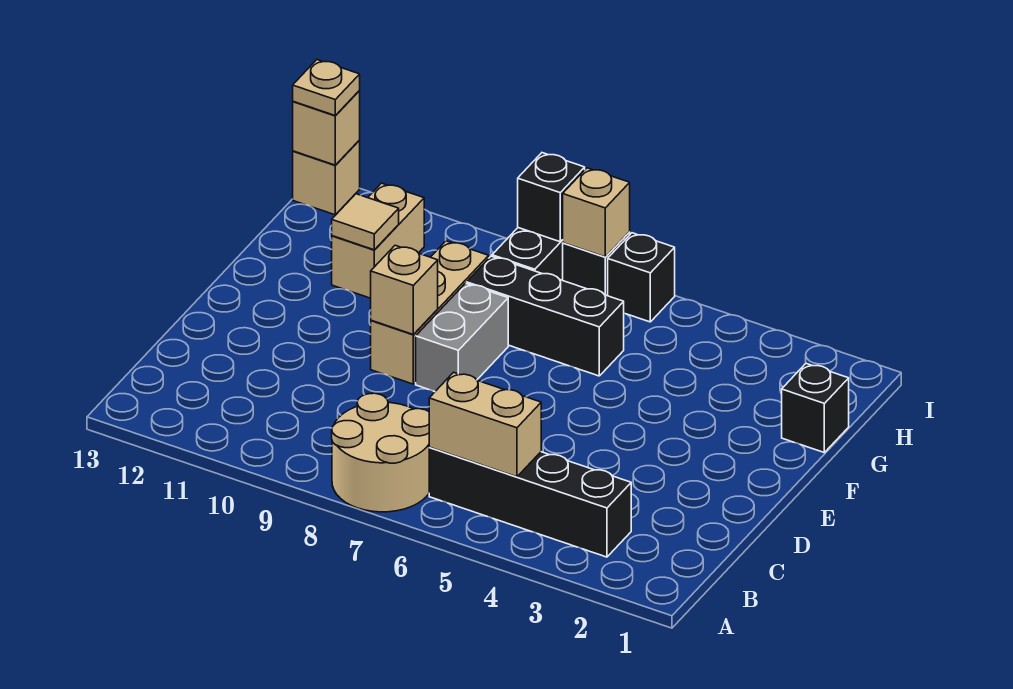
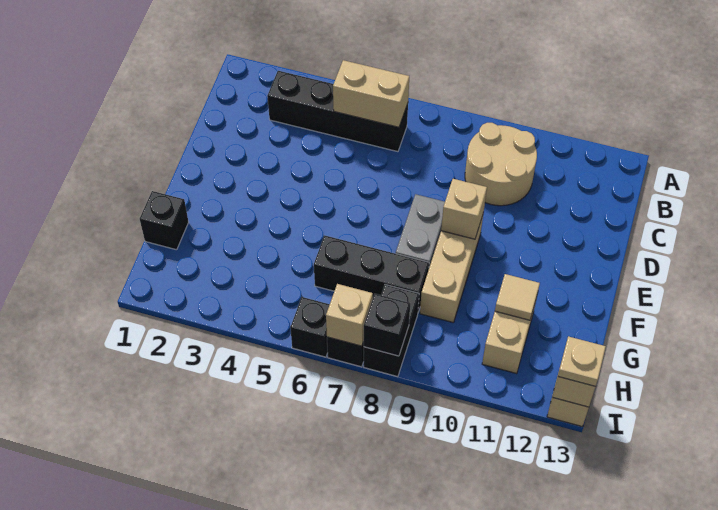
tan 2x2 round brick [332,393,429,512] -> tan 2x2 round brick moved to [465,123,537,206]

